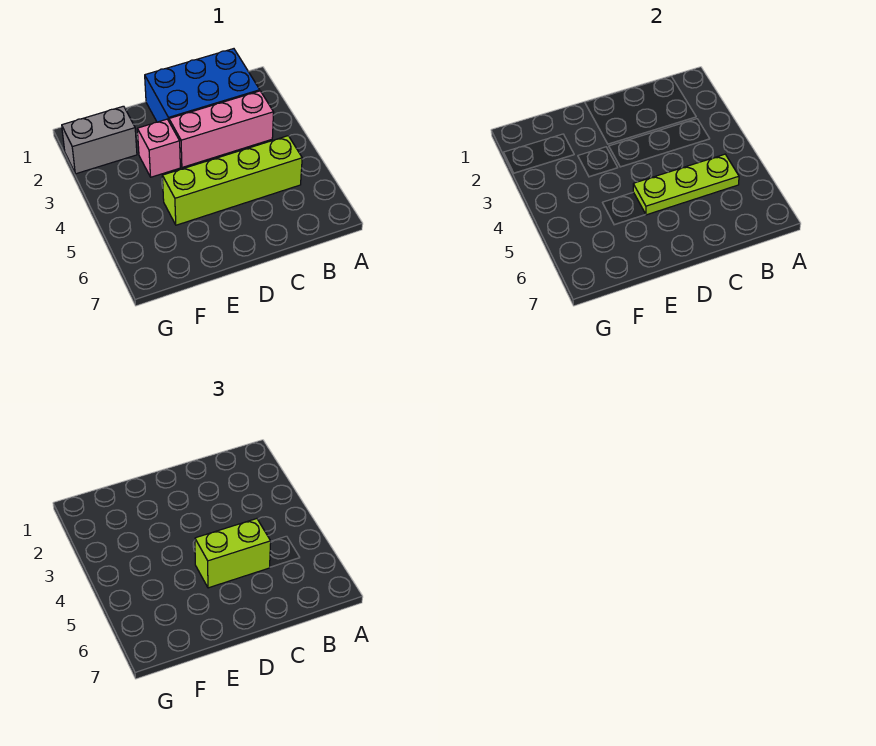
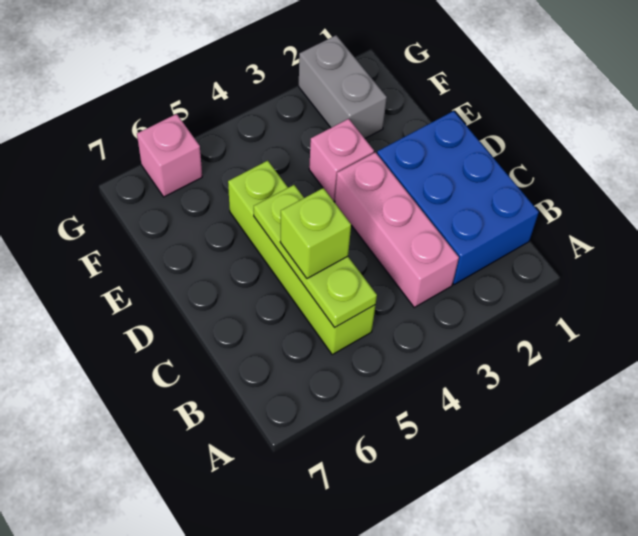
lime 1x2 brick [195,519,271,588] -> lime 1x1 brick [280,188,351,279]
none -> pink 1x1 brick [137,114,202,197]

